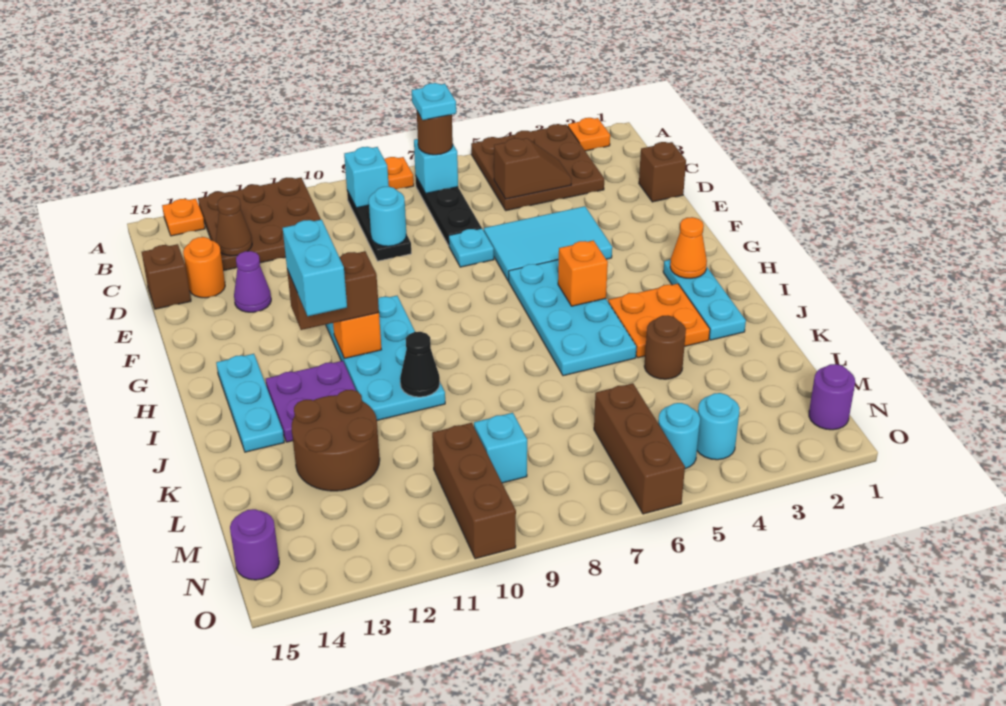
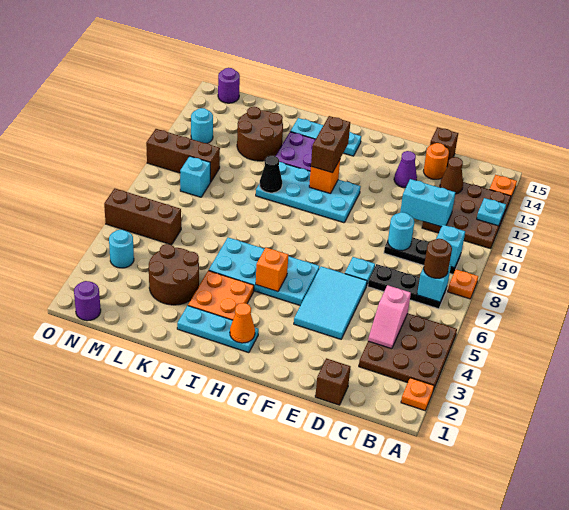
cyan 1x1 plate [412,83,456,120] -> cyan 1x1 plate moved to [477,198,506,226]
brown 1x2 slope [494,138,571,199] -> pink 1x2 slope [368,285,411,349]
cyan 1x2 brick [283,220,347,316] -> cyan 1x2 brick moved to [400,179,455,227]
brown 1x1 round brick [644,316,686,379] -> brown 2x2 round brick [149,244,199,305]
cyan 1x1 round brick [658,403,700,469] -> cyan 1x1 round brick moved to [191,108,213,143]

